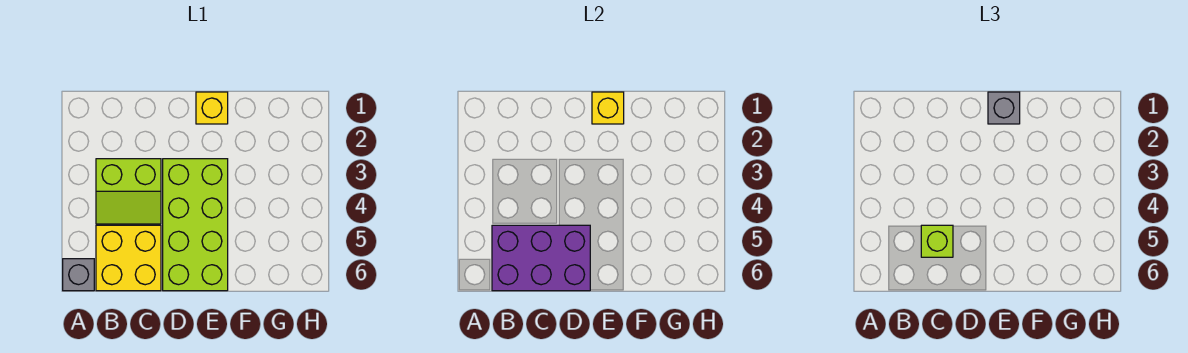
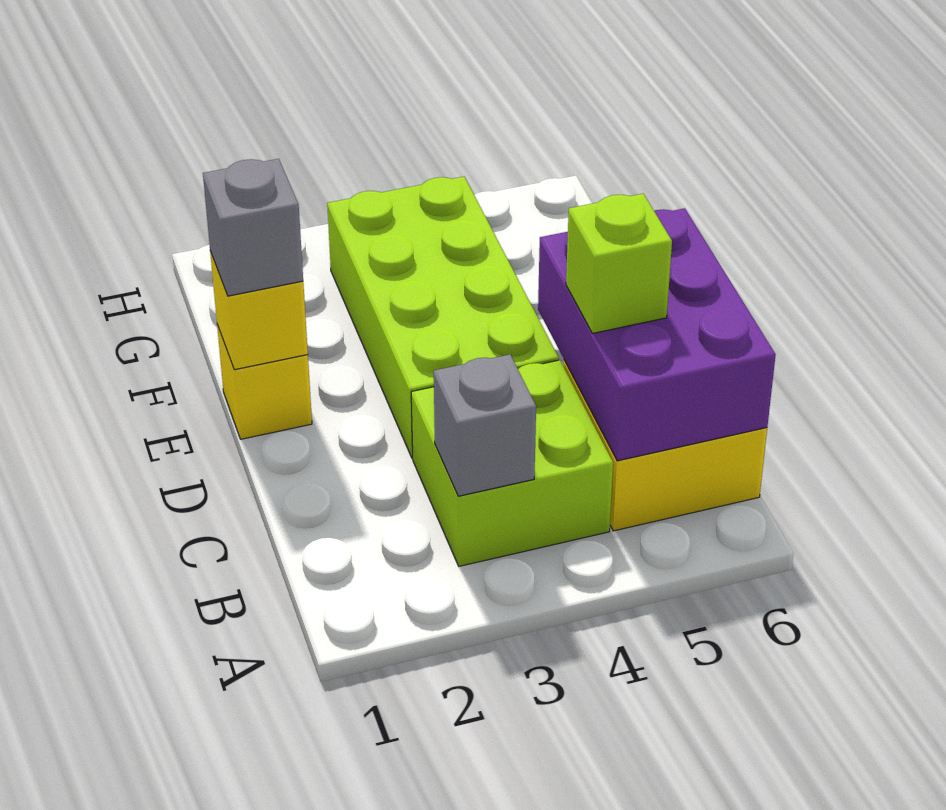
grey 1x1 brick [63,259,94,291] -> grey 1x1 brick moved to [434,354,536,496]
lime 2x2 slope [96,159,161,224] -> lime 2x2 brick [411,360,613,566]
lime 2x4 brick [163,159,228,291] -> lime 2x4 brick turned to [327,177,559,458]

